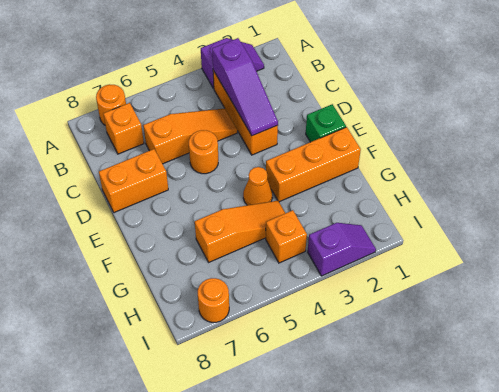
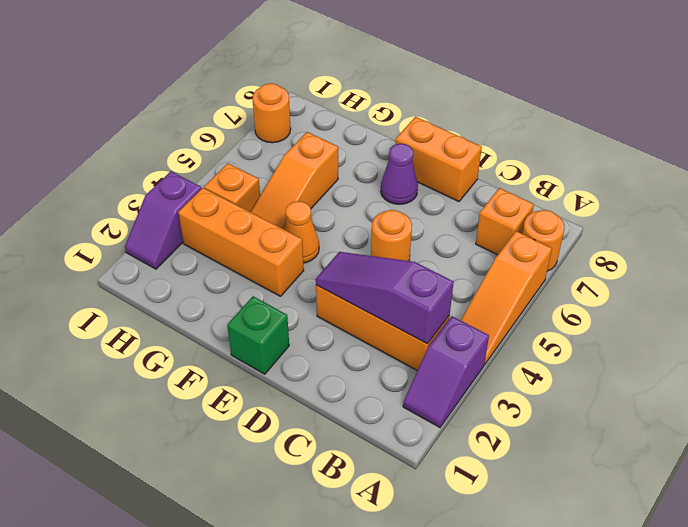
orange 1x3 slope [143,108,237,164] -> orange 1x3 slope moved to [461,231,552,364]
orange 1x2 brick [99,149,168,213] -> orange 1x2 brick turned to [396,117,482,202]
none -> purple 1x1 cone [381,144,418,204]
orange 1x3 brick [266,127,361,202] -> orange 1x3 brick turned to [178,188,304,296]

